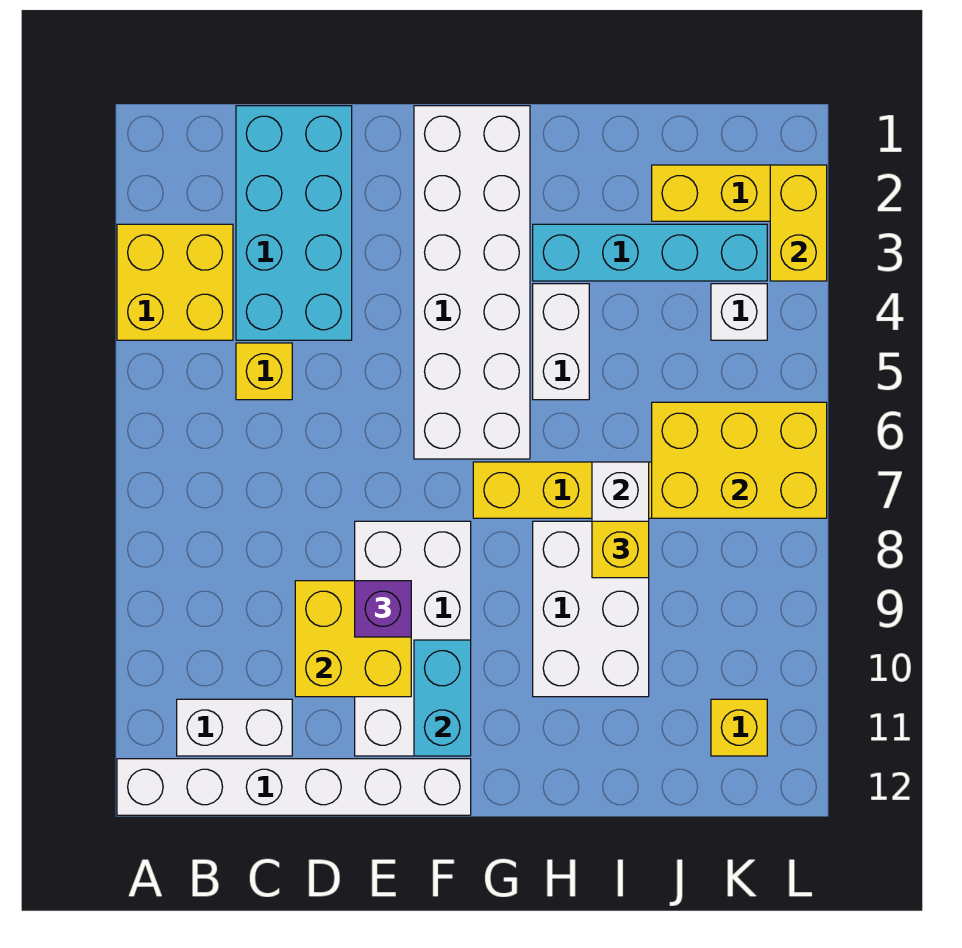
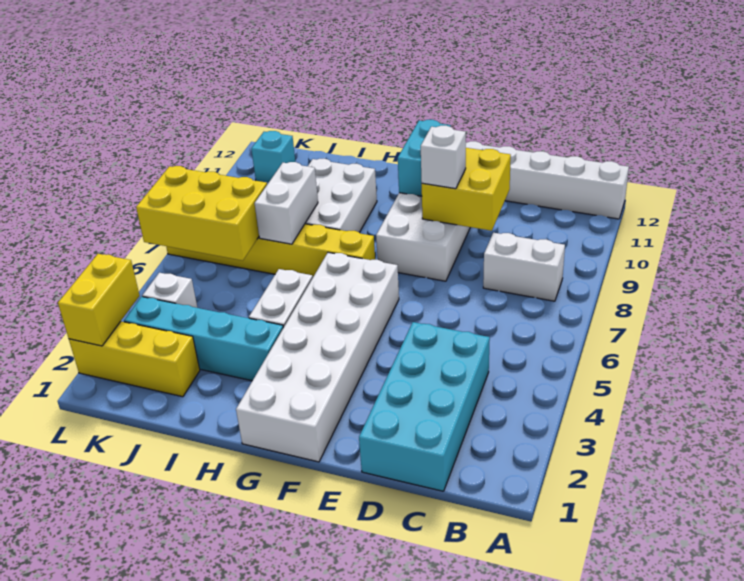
yellow 2x2 brick [117,224,233,340] -> none
white 1x2 brick [177,699,292,756] -> white 1x2 brick moved to [483,233,565,301]
yellow 1x1 brick [236,343,292,400] -> none
purple 1x1 brick [355,581,411,637] -> white 1x1 brick [421,126,466,189]
yellow 1x1 brick [592,521,649,578] -> none
yellow 1x1 brick [711,699,767,756] -> cyan 1x1 brick [251,131,295,183]

